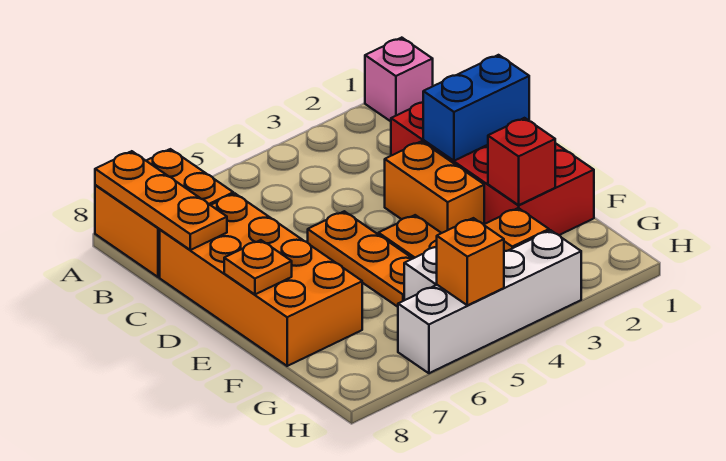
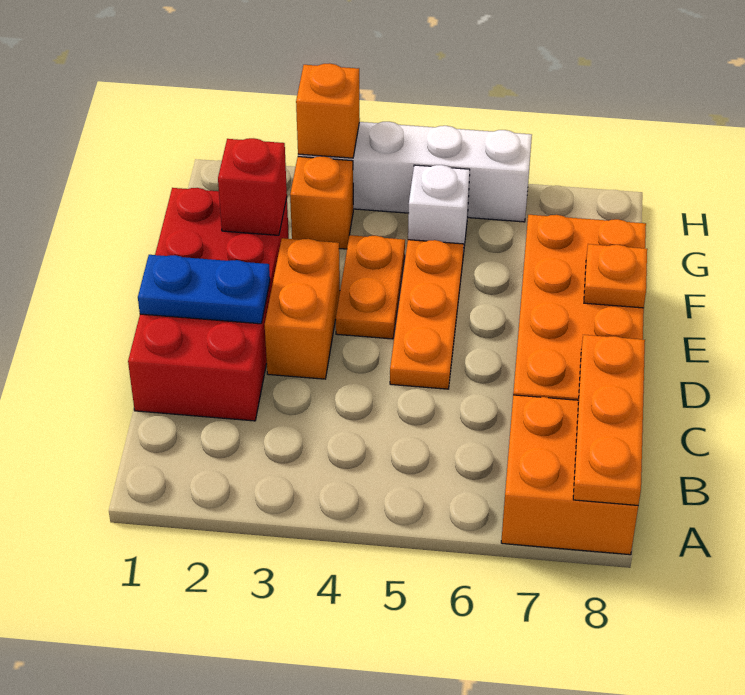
pink 1x1 brick [365,38,433,121] -> none
blue 1x2 brick [423,55,529,161] -> blue 1x2 plate [138,255,270,324]
orange 1x1 brick [437,218,504,305] -> orange 1x1 brick moved to [296,63,360,158]

